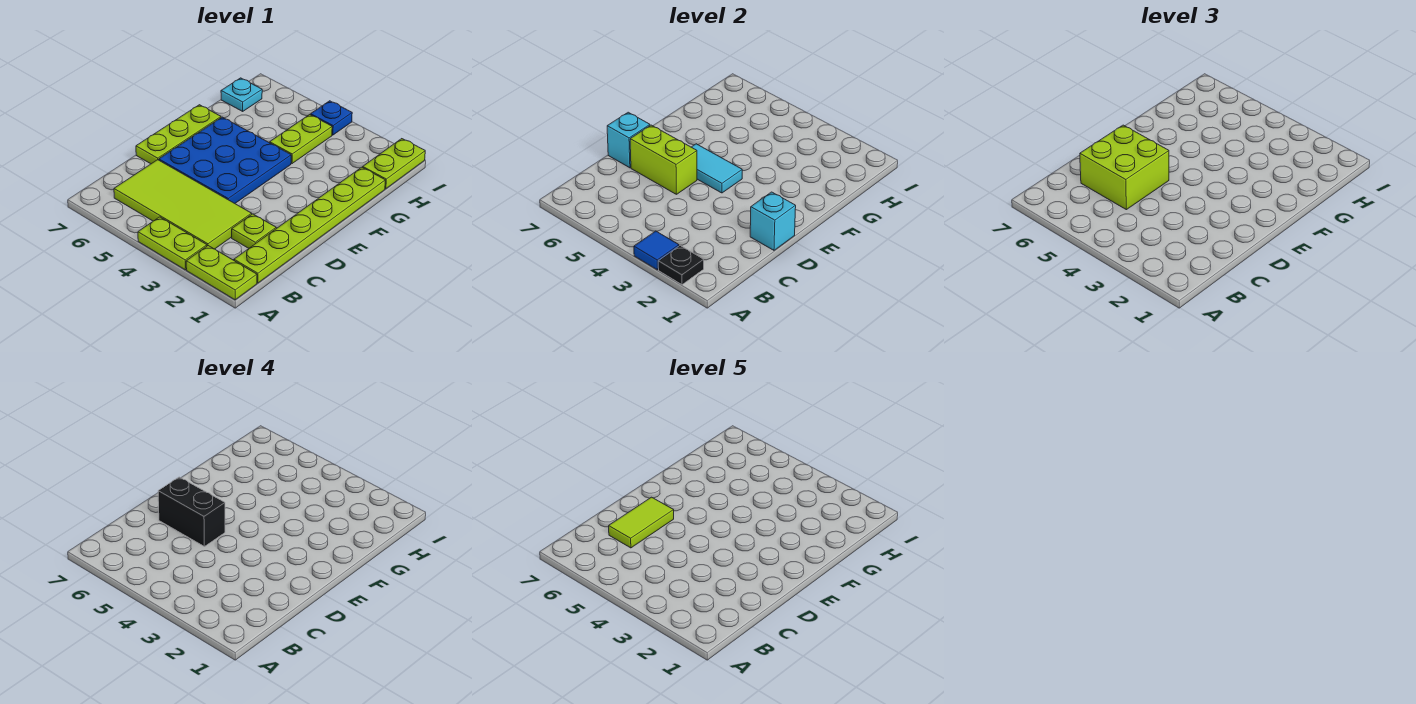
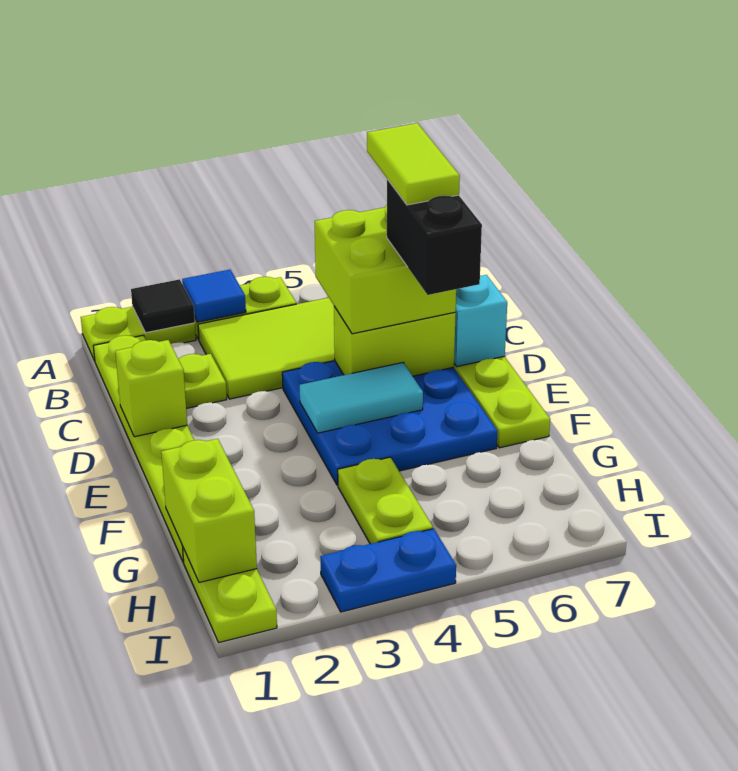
black 1x1 plate [658,245,704,285] -> black 1x1 tile [131,279,195,333]
cyan 1x1 brick [750,192,796,250] -> lime 1x1 brick [115,340,187,437]
black 1x2 brick [158,477,225,546] -> black 1x2 brick turned to [387,179,482,295]
none -> lime 1x2 brick [161,439,257,582]
cyan 1x1 plate [221,78,262,111] -> none
blue 1x1 plate [311,101,352,135] -> blue 1x2 plate [320,529,456,612]

